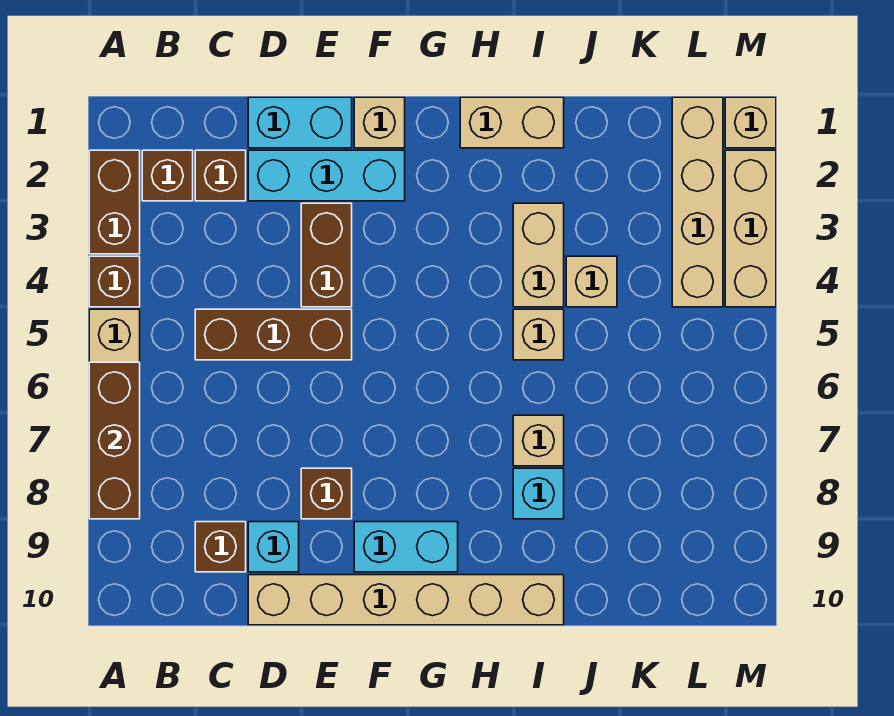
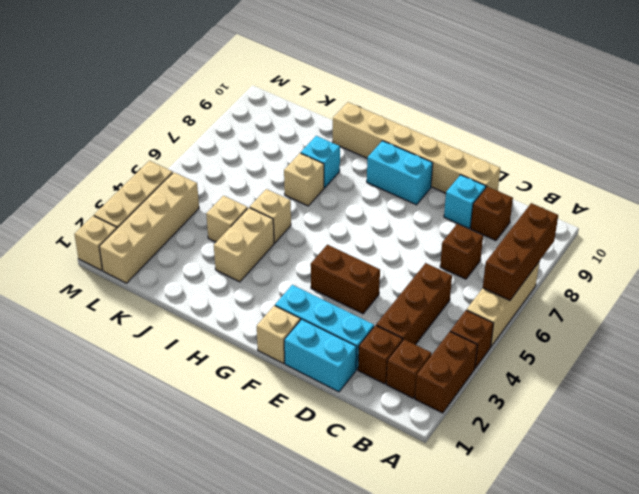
brown 1x3 brick [195,309,352,360] -> brown 1x3 brick turned to [376,263,452,345]
brown 1x2 brick [301,203,352,307] -> brown 1x2 brick turned to [311,245,380,314]
brown 1x1 brick [301,468,352,519] -> brown 1x1 brick moved to [440,224,483,279]
tan 1x2 brick [460,97,564,148] -> none

